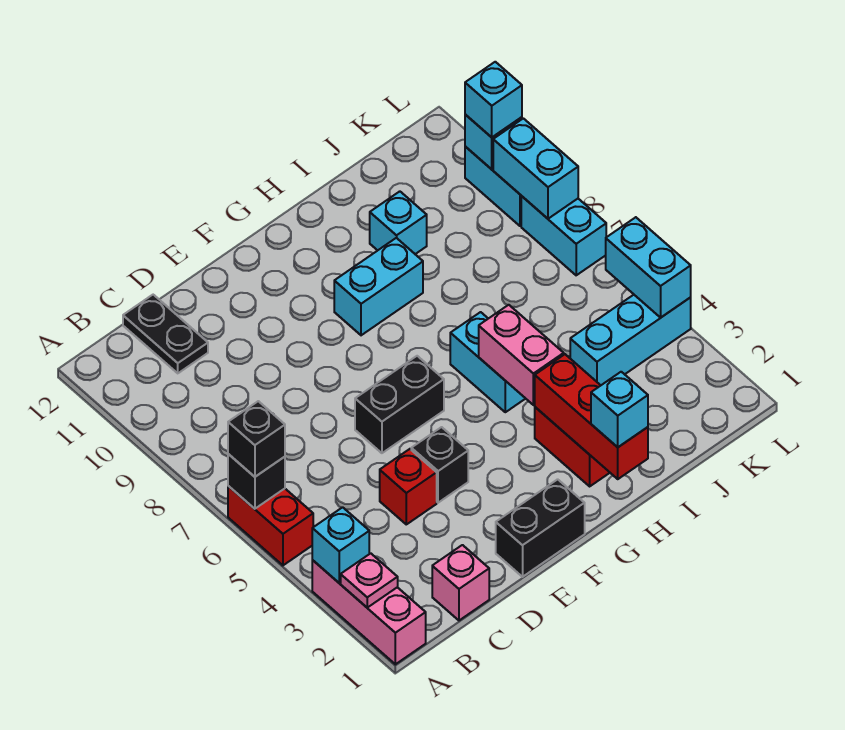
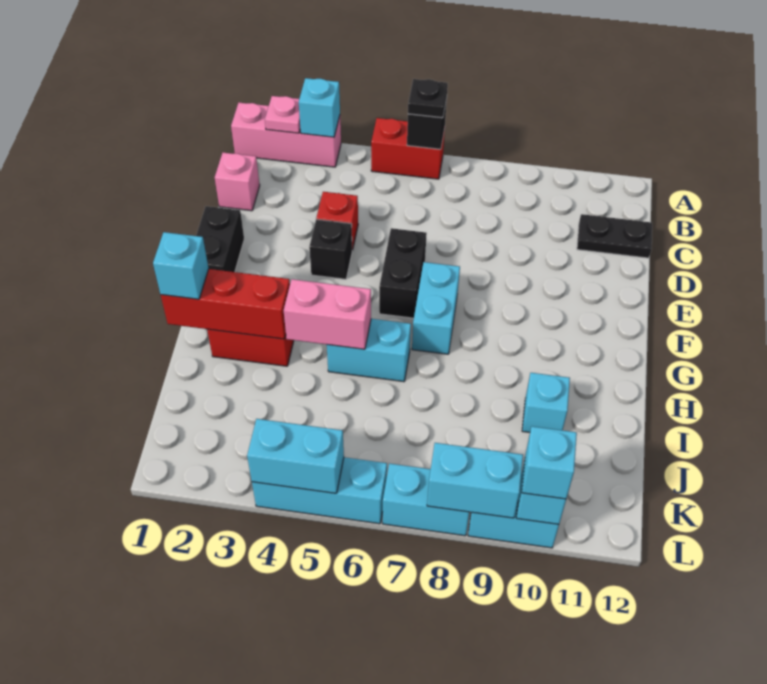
black 1x1 brick [228,401,285,477] -> black 1x1 plate [408,79,448,118]
cyan 1x2 brick [334,238,423,335] -> cyan 1x2 brick moved to [412,262,460,354]
cyan 1x3 brick [570,295,691,385] -> cyan 1x3 brick turned to [252,457,387,524]

